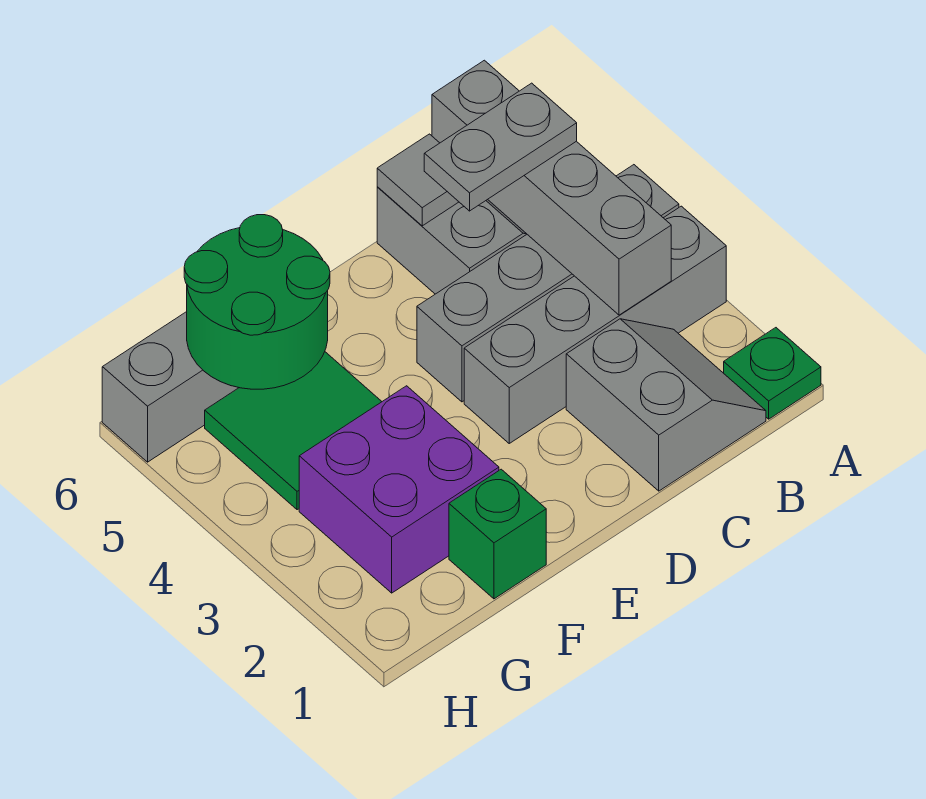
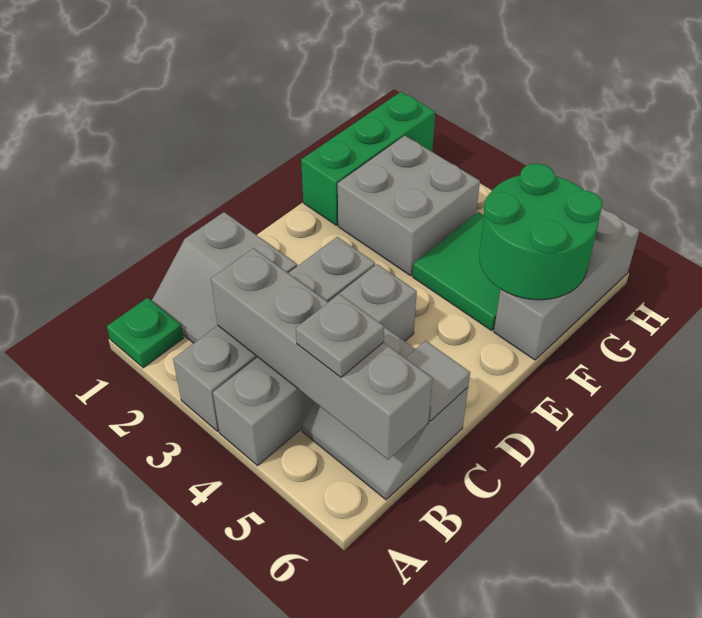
grey 1x2 plate [424,83,577,211] -> grey 1x1 plate [296,294,384,377]
green 1x1 brick [449,469,546,599] -> green 1x3 brick [301,92,435,225]
purple 2x2 brick [299,386,499,593] -> grey 2x2 brick [338,136,480,276]

